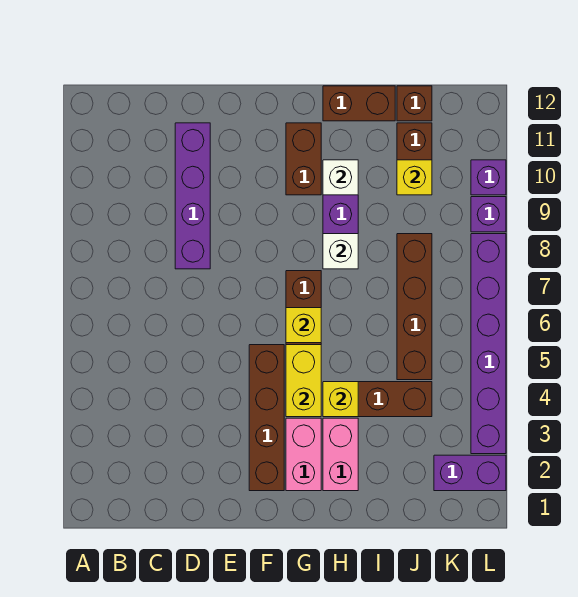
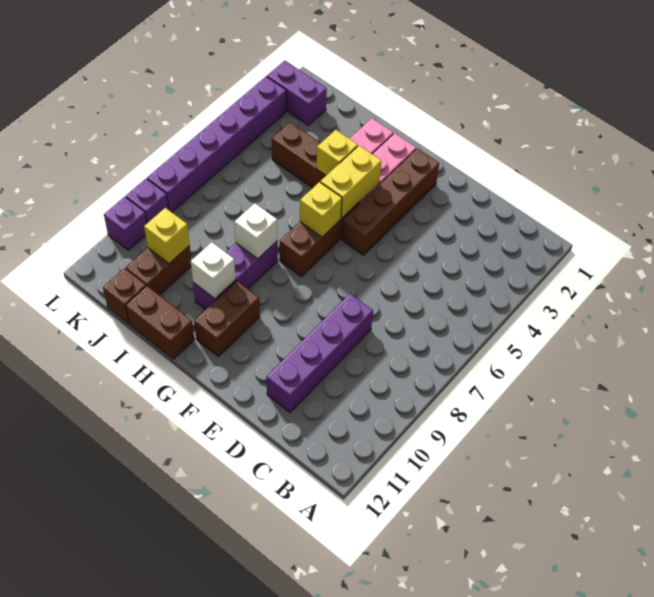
brown 1x4 brick [397,234,432,380] -> none

